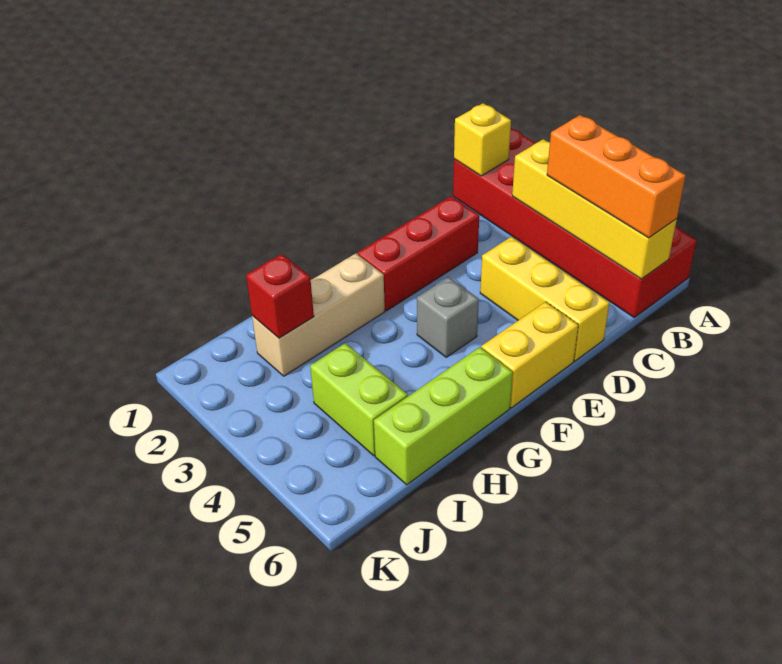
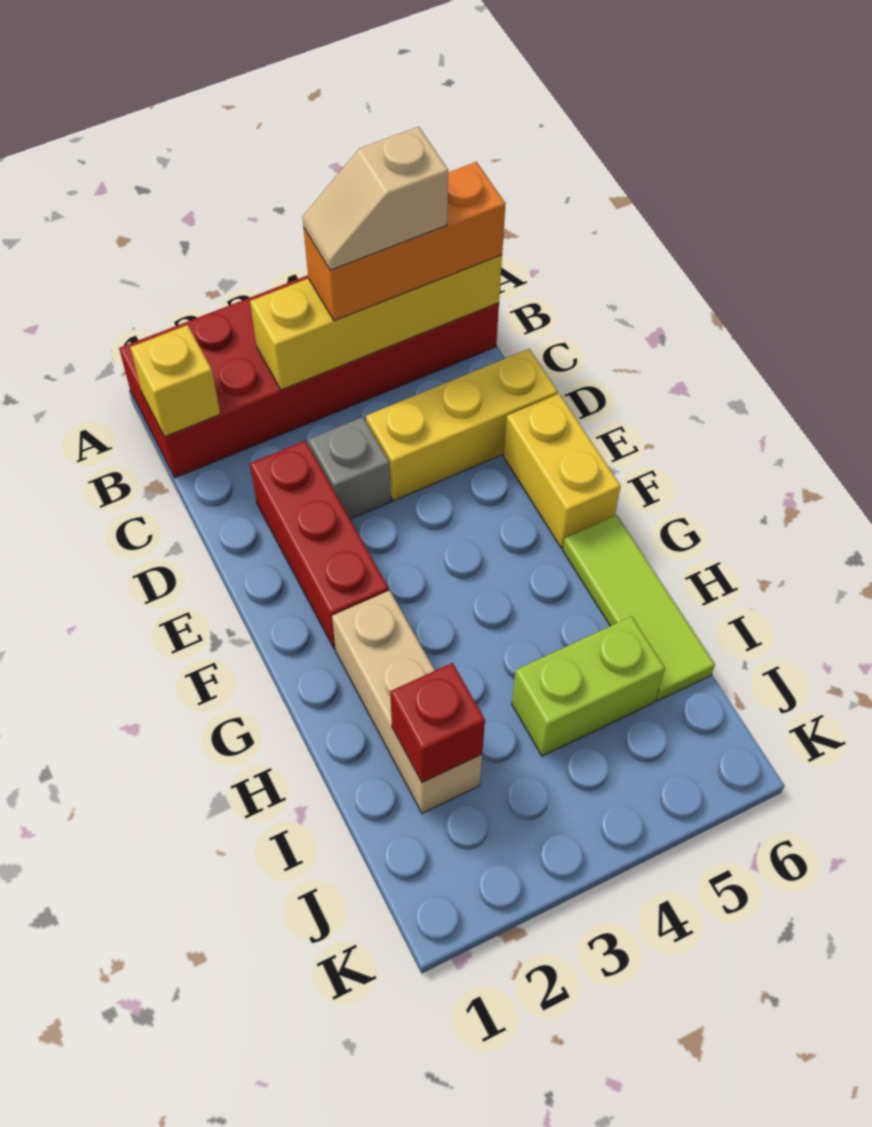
none -> tan 1x2 slope [302,127,448,270]
grey 1x1 brick [417,277,479,357] -> grey 1x1 brick moved to [309,417,391,519]
lime 1x3 brick [374,347,513,485] -> lime 1x3 tile [563,515,715,701]

